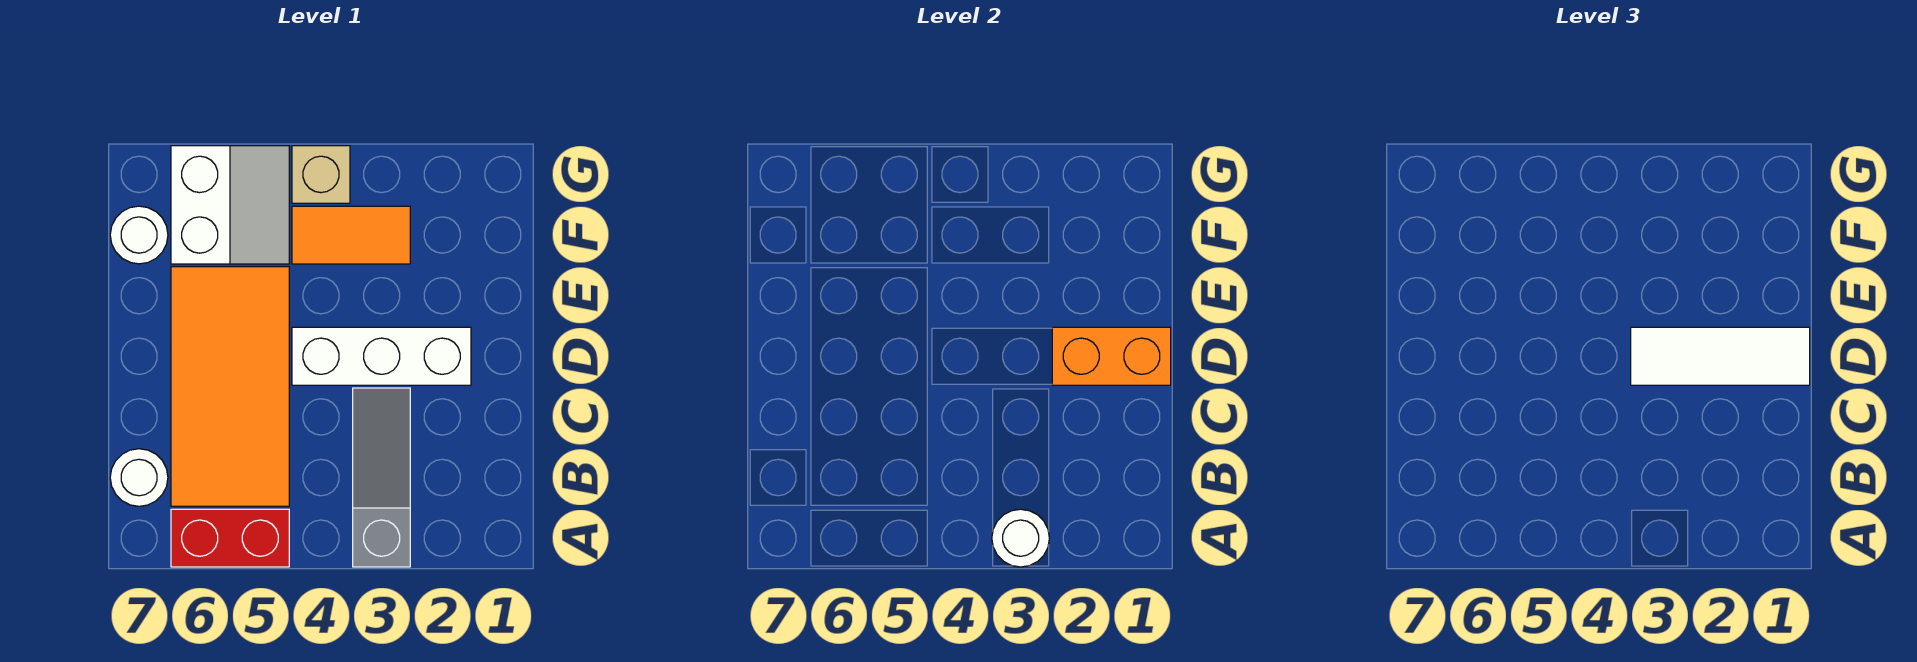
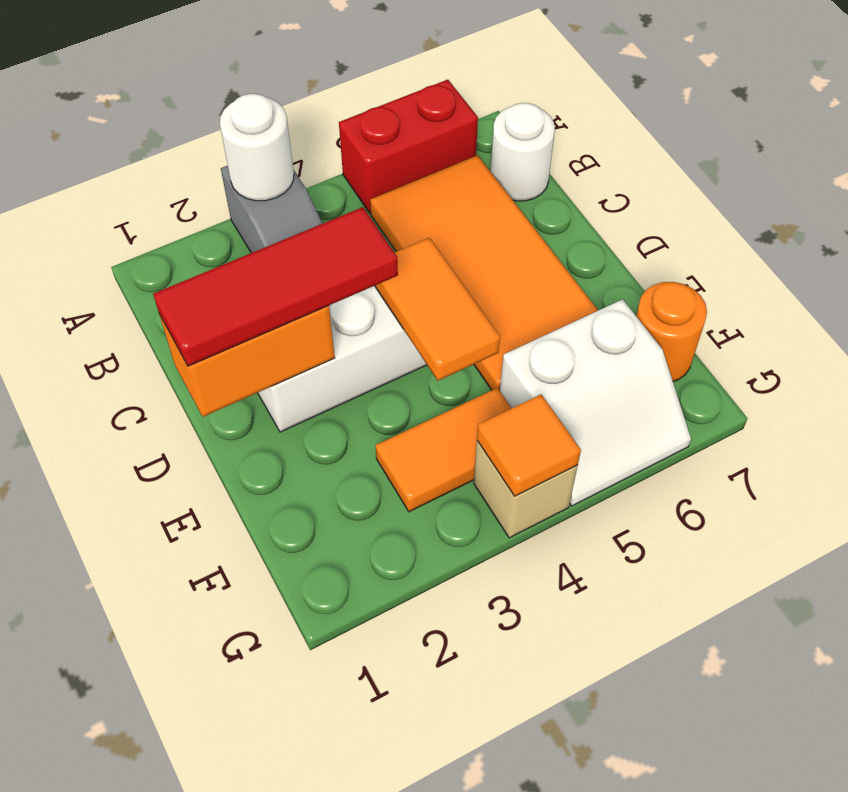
white 1x3 tile [1631,327,1810,385] -> red 1x3 tile [153,207,398,366]
none -> orange 1x2 tile [375,238,500,381]
white 2x2 slope [171,146,289,264] -> white 2x2 slope turned to [500,299,691,506]
white 1x1 round brick [110,206,168,264] -> orange 1x1 round brick [636,282,707,381]
none -> orange 1x1 tile [477,395,581,496]

